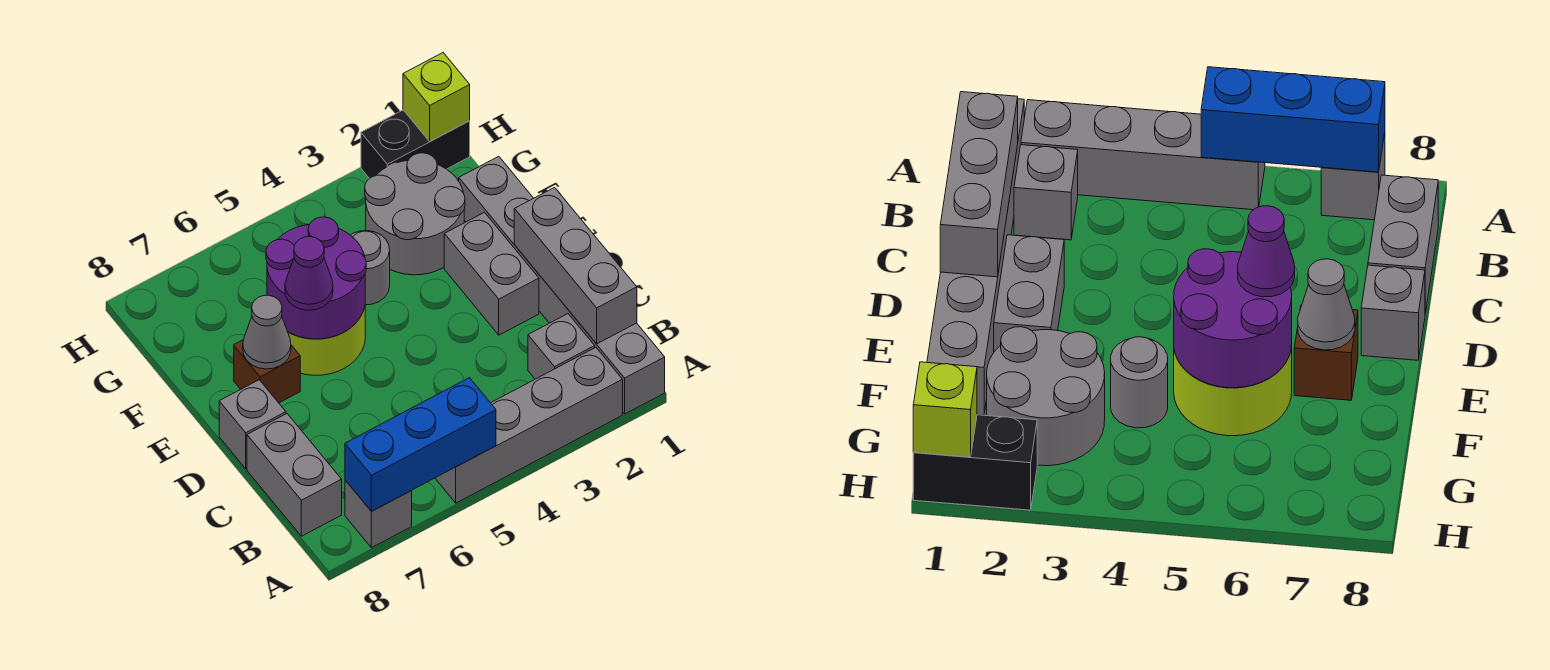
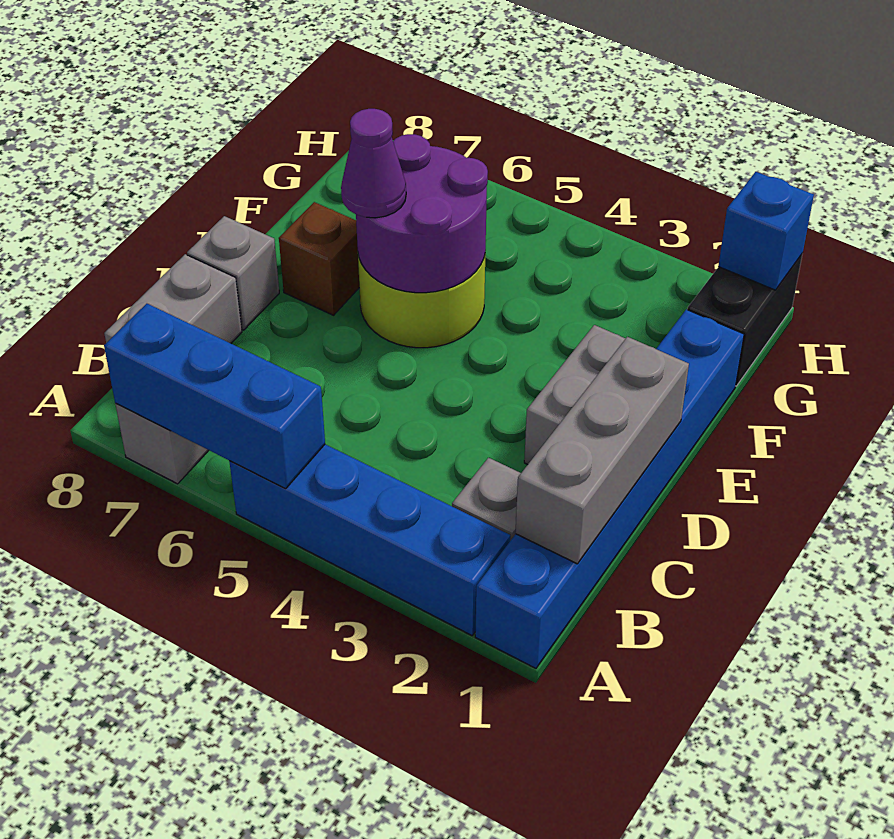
grey 1x6 brick [459,156,665,414] -> blue 1x6 brick [475,309,744,668]
grey 1x4 brick [435,347,623,503] -> blue 1x4 brick [229,444,510,635]
grey 1x1 cone [243,295,291,369] -> none
grey 2x2 round brick [365,153,465,275] -> none
grey 1x1 round brick [351,231,390,305] -> none
black 1x2 brick [361,110,470,179] -> black 1x2 brick turned to [687,255,802,386]
lime 1x1 brick [403,53,470,141] -> blue 1x1 brick [718,172,814,290]

